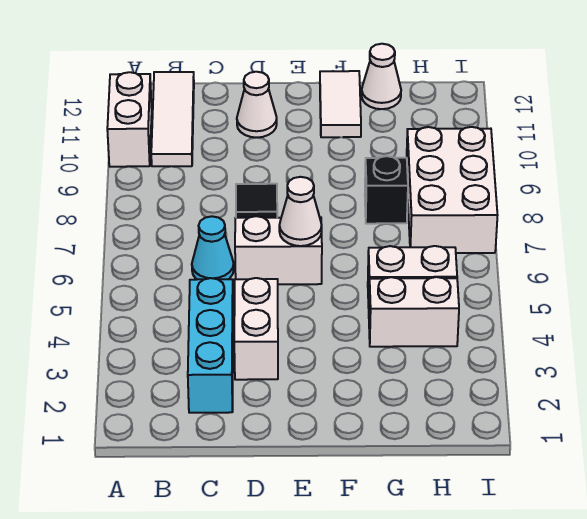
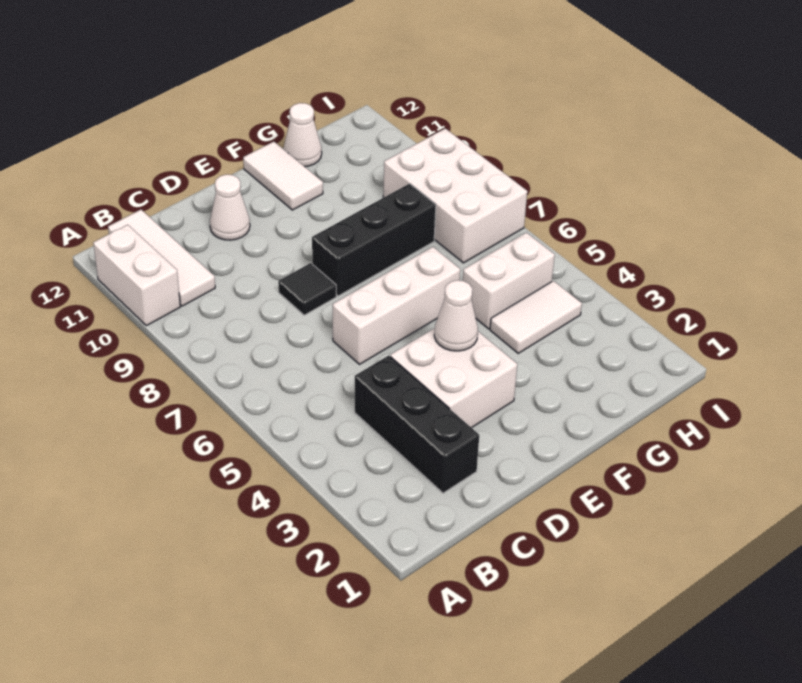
cyan 1x3 brick [188,278,233,413] -> black 1x3 brick [355,356,479,493]
cyan 1x1 cone [192,216,234,279] -> none
white 1x2 brick [234,278,278,380] -> white 2x2 brick [390,328,517,428]
white 1x2 brick [235,216,322,284] -> white 1x3 brick [333,247,460,364]
white 1x1 cone [279,177,322,246] -> white 1x1 cone moved to [434,280,478,351]
white 1x2 brick [369,277,459,347] -> white 1x2 tile [490,281,582,353]
black 1x1 brick [365,156,408,224] -> black 1x3 brick [312,184,436,296]

